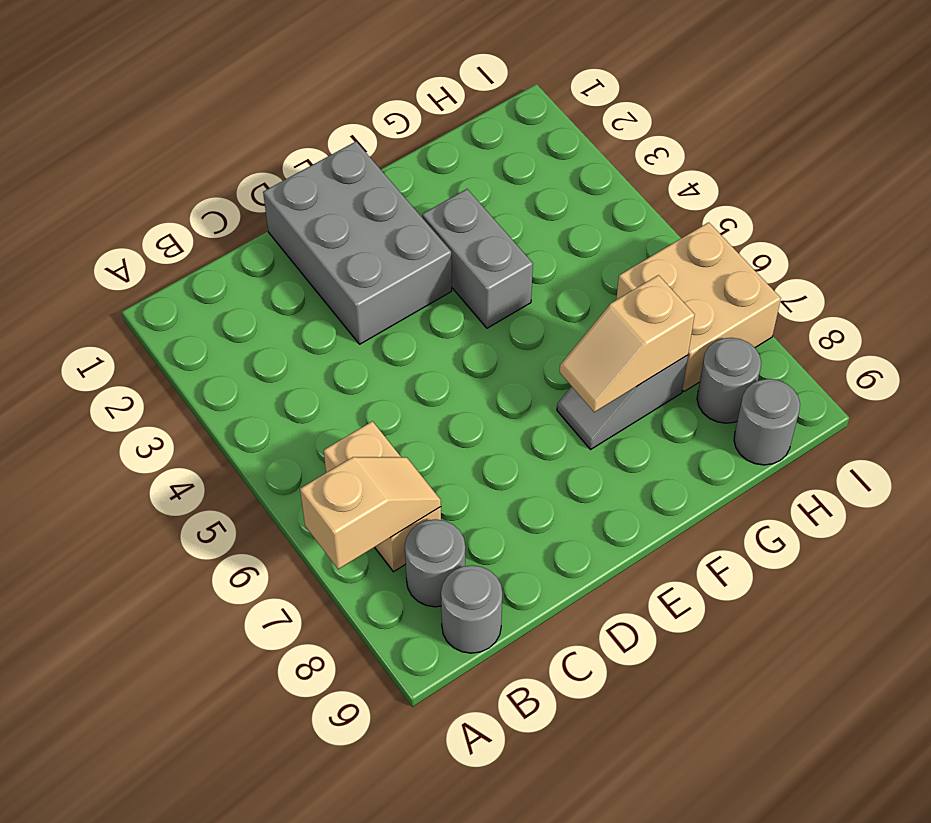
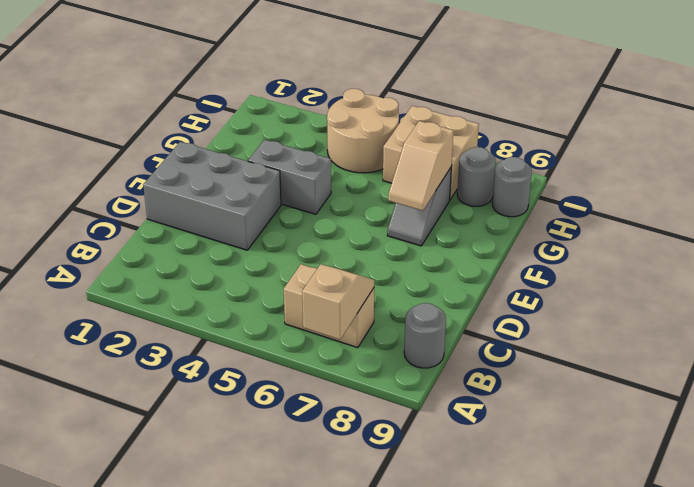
grey 1x1 round brick [405,519,465,607] -> none
none -> tan 2x2 round brick [327,89,399,173]

